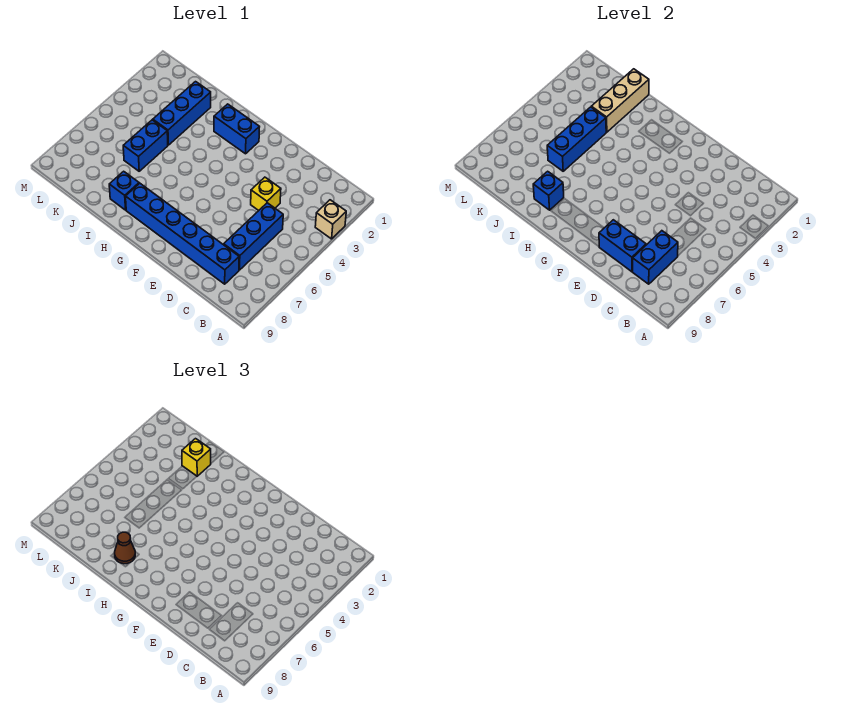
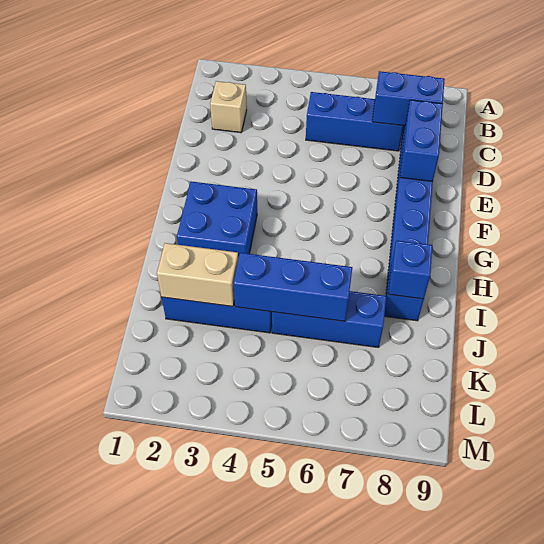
tan 1x1 brick [315,200,346,239] -> tan 1x1 brick moved to [210,81,247,133]
yellow 1x1 brick [251,177,281,211] -> none
blue 1x2 brick [214,104,259,154] -> blue 2x2 brick [177,182,257,258]
brown 1x1 cone [115,532,135,564] -> none
tan 1x3 brick [591,69,649,132] -> tan 1x2 brick [157,243,238,306]
yellow 1x1 brick [182,439,211,476] -> none
blue 1x2 brick [123,120,168,171] -> blue 1x3 brick [272,291,386,348]

